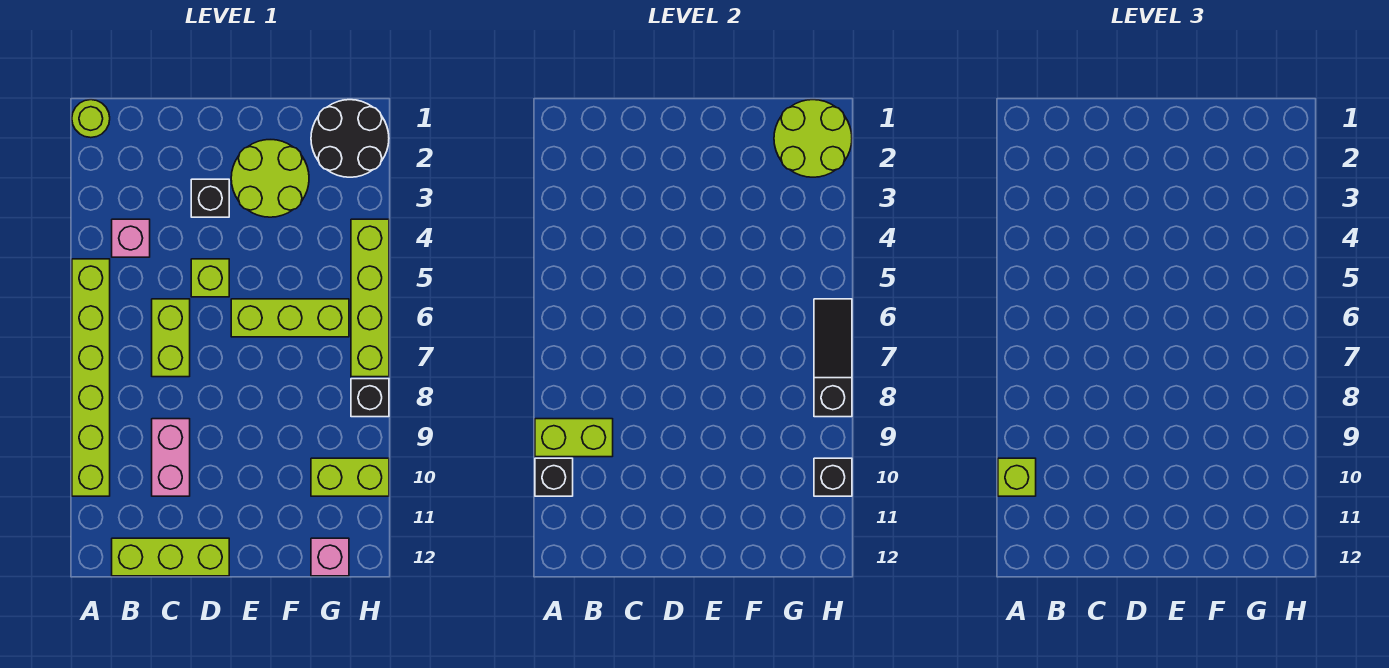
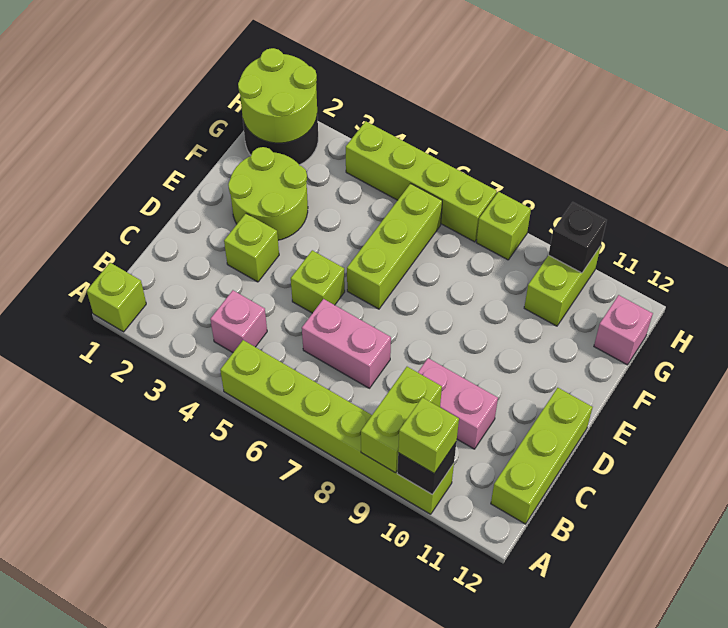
lime 1x1 round brick [72,100,110,138] -> lime 1x1 brick [87,263,146,332]
lime 1x2 brick [152,299,190,377] -> pink 1x2 brick [302,299,391,388]
black 1x1 brick [191,179,229,217] -> lime 1x1 brick [224,214,279,282]
black 1x3 slope [814,299,852,417] -> none
black 1x1 brick [351,379,389,417] -> lime 1x1 brick [476,192,531,260]

